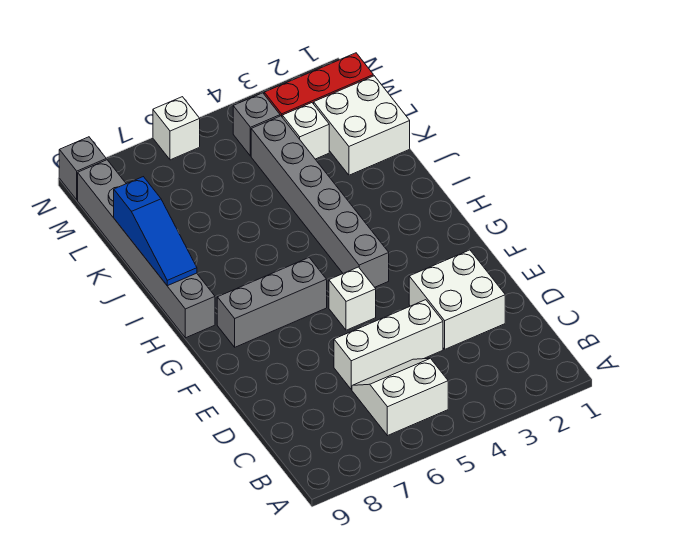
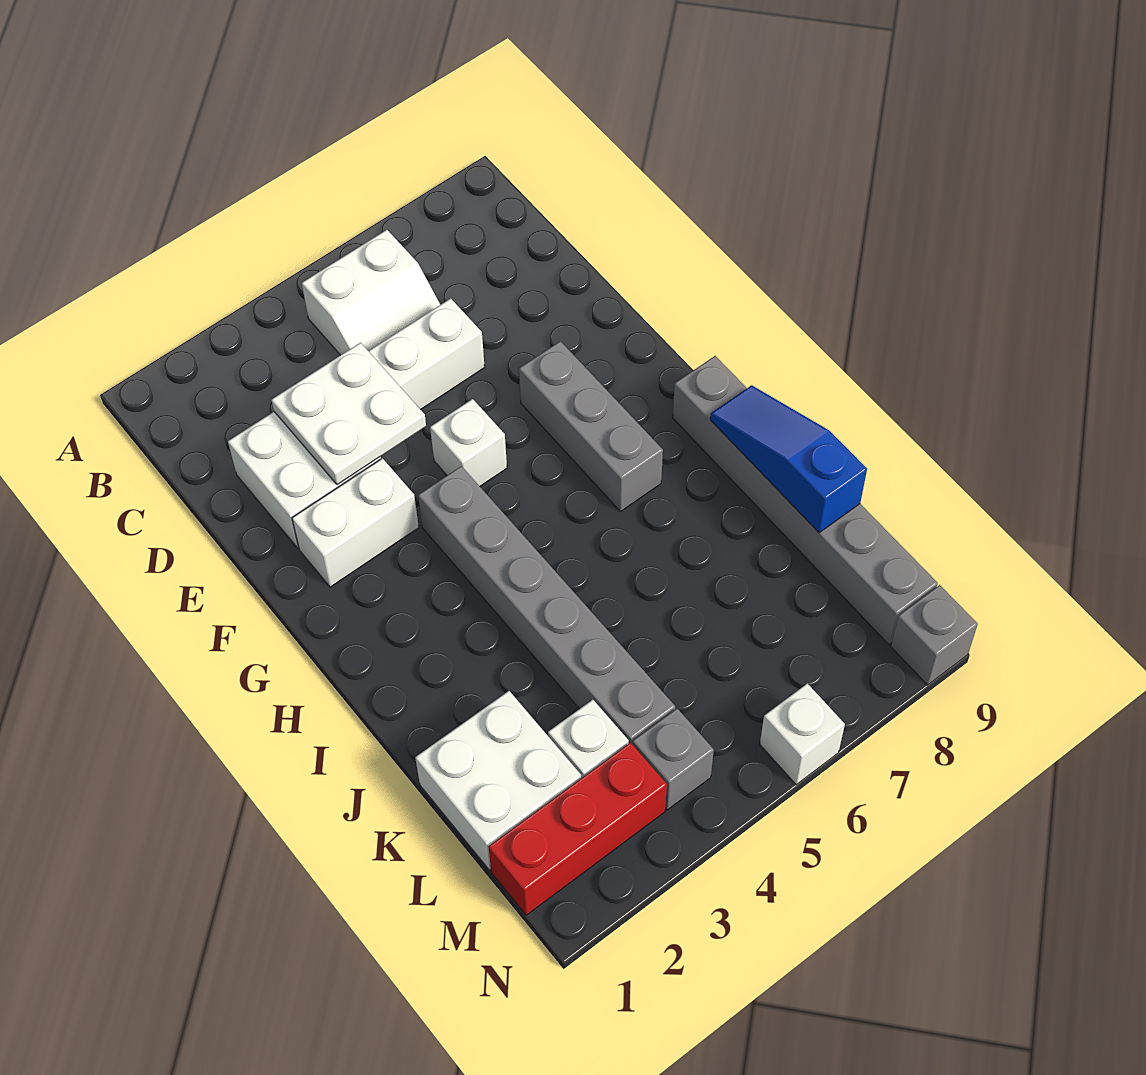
none -> white 2x2 plate [271,343,426,485]
none -> white 1x2 brick [292,458,419,587]
grey 1x3 brick [217,258,327,347] -> grey 1x3 brick turned to [519,341,663,512]

